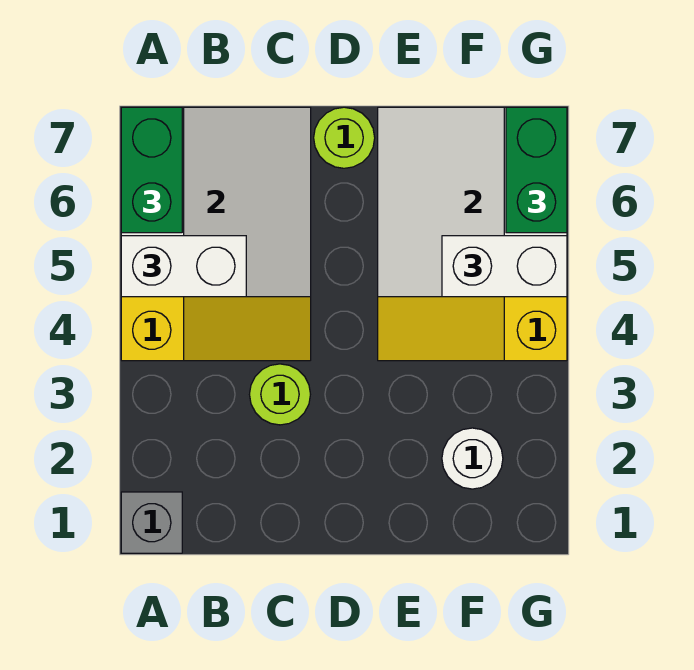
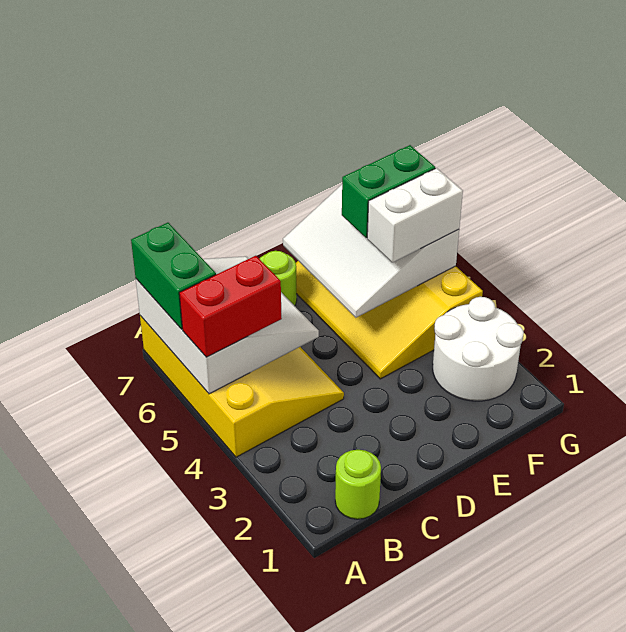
grey 1x1 brick [121,492,182,553] -> none
white 1x2 brick [121,236,246,297] -> red 1x2 brick [179,256,282,357]
lime 1x1 round brick [250,364,310,425] -> lime 1x1 round brick moved to [335,450,381,519]
white 1x1 round brick [442,428,503,489] -> white 2x2 round brick [433,297,524,401]
green 1x2 brick [506,107,567,233] -> green 1x2 brick turned to [342,145,435,238]

